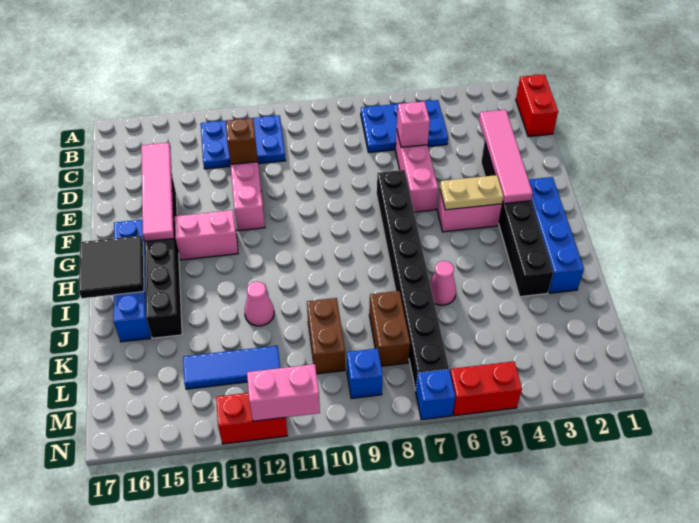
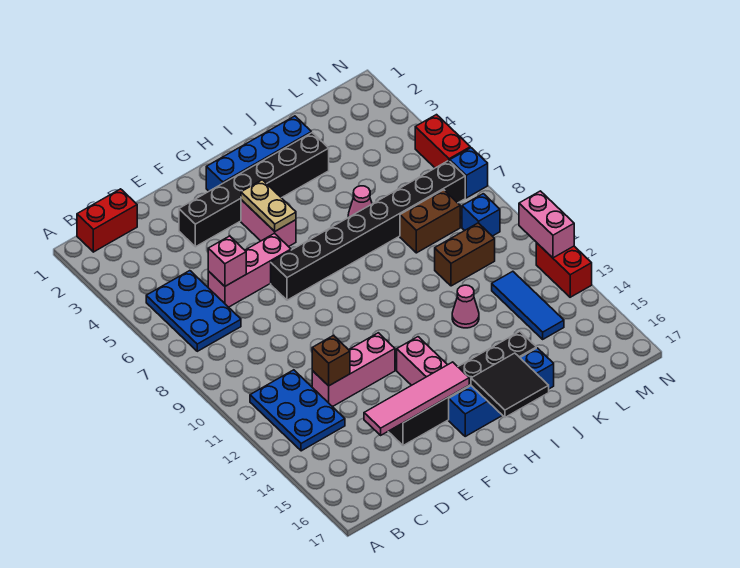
pink 1x4 tile [479,110,533,204] -> none

